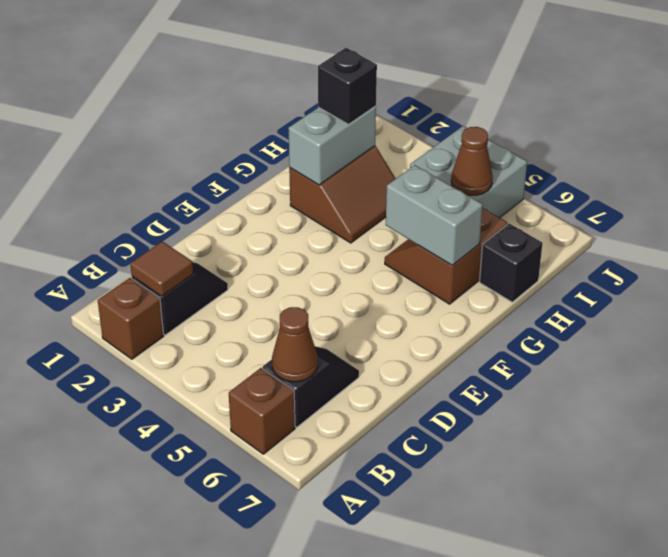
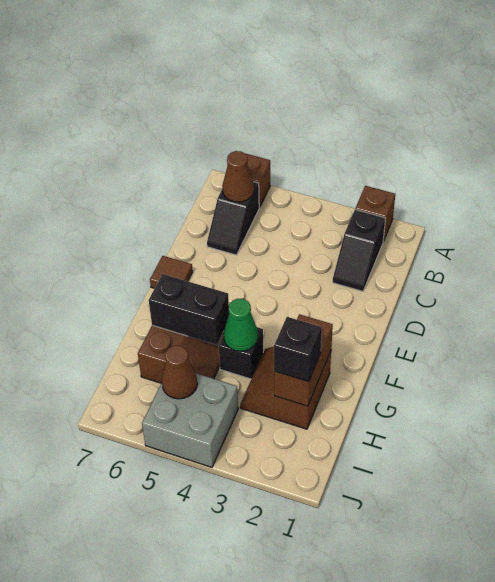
brown 1x1 tile [130,241,193,296] -> brown 1x1 tile moved to [150,256,193,288]
grey 1x2 brick [289,106,376,185] -> brown 1x2 brick [274,314,333,406]
none -> green 1x1 cone [224,299,258,351]
grey 1x2 brick [386,165,483,265] -> black 1x2 brick [149,274,229,345]
black 1x1 brick [480,223,543,302] -> black 1x1 brick moved to [219,327,263,379]

